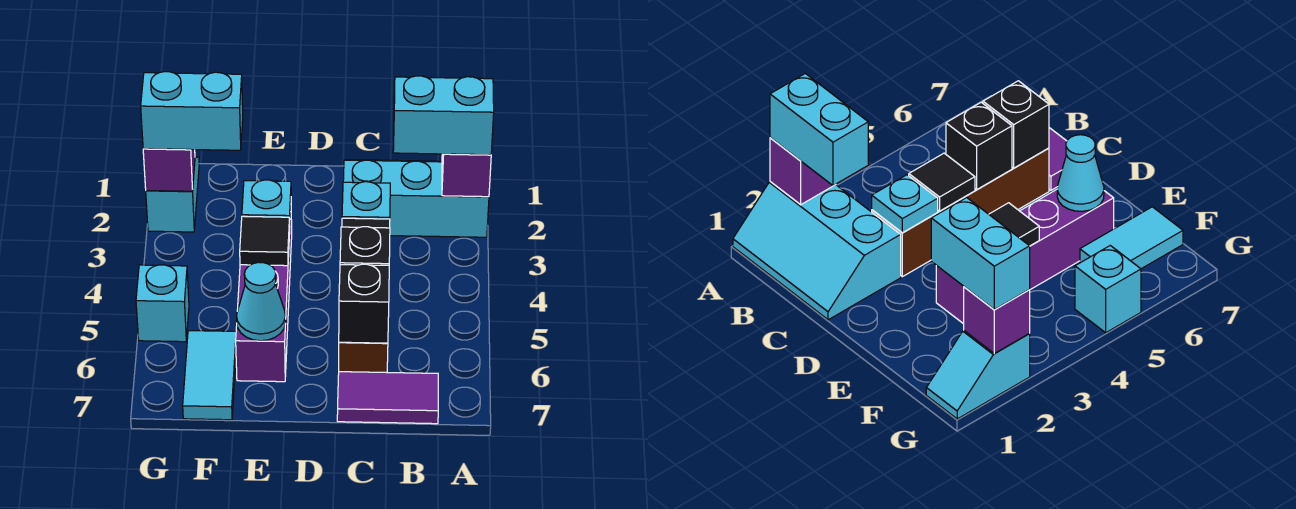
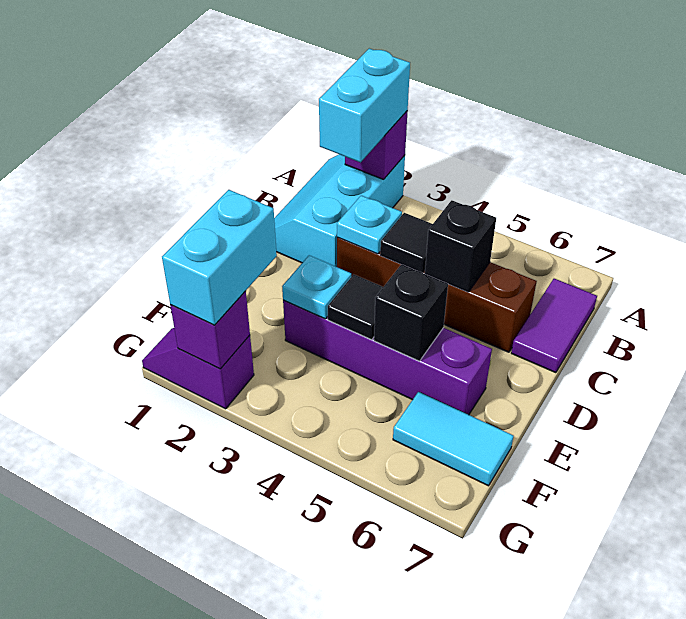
black 1x1 brick [339,264,389,343] -> black 1x1 brick moved to [374,264,448,361]
cyan 1x1 cone [237,262,286,341] -> none
cyan 1x2 slope [146,157,199,232] -> purple 1x2 slope [142,328,254,409]
cyan 1x1 brick [136,265,189,342] -> none

